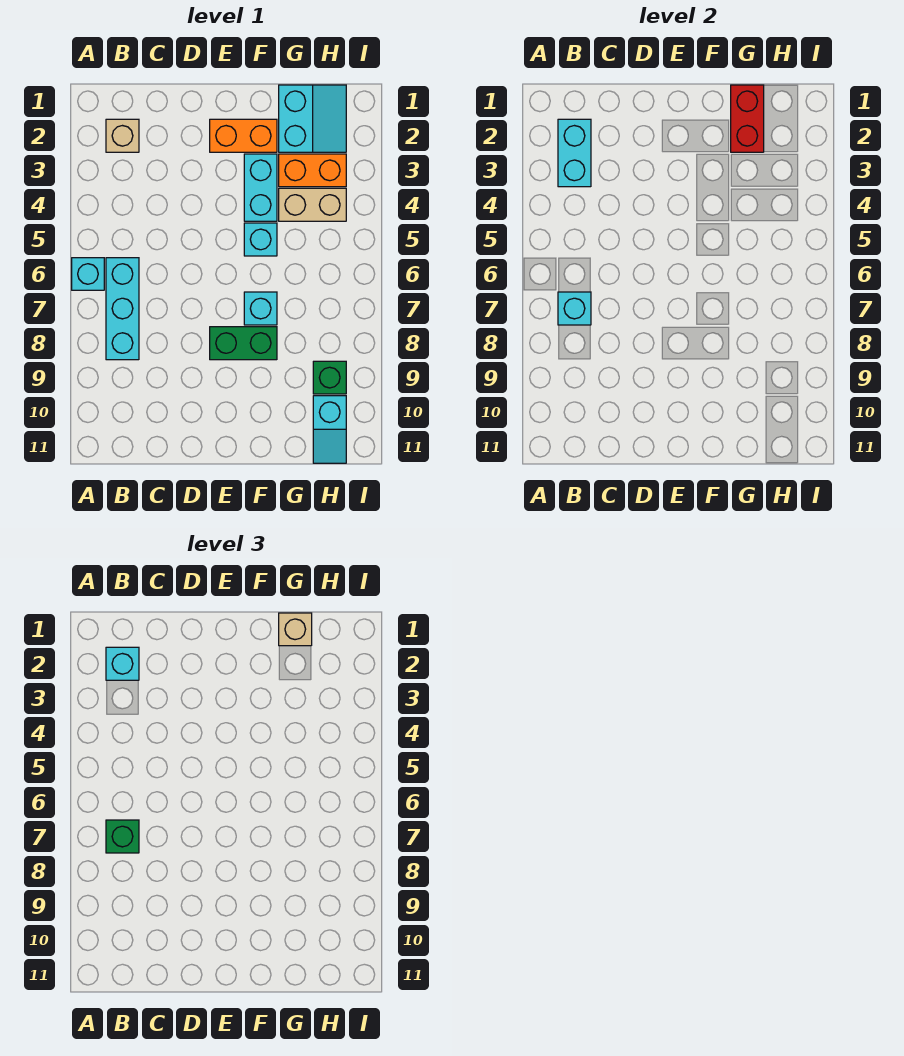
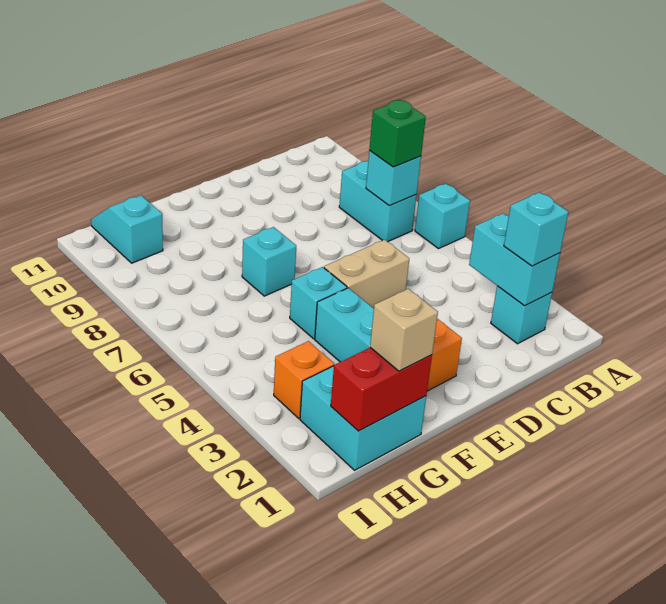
tan 1x1 brick [106,119,139,152] -> cyan 1x1 brick [491,286,552,344]
cyan 1x3 brick [106,258,139,360] -> cyan 1x2 brick [339,161,417,242]
green 1x2 brick [210,327,277,360] -> none
cyan 2x2 slope [279,85,346,152] -> cyan 2x2 brick [300,366,426,470]
red 1x2 brick [731,85,764,152] -> red 1x2 brick turned to [331,348,432,431]
orange 1x2 brick [279,154,346,187] -> orange 1x1 brick [274,341,334,418]
tan 1x2 brick [279,188,346,221] -> tan 1x2 brick moved to [324,240,409,308]
green 1x1 brick [313,361,346,394] -> none

